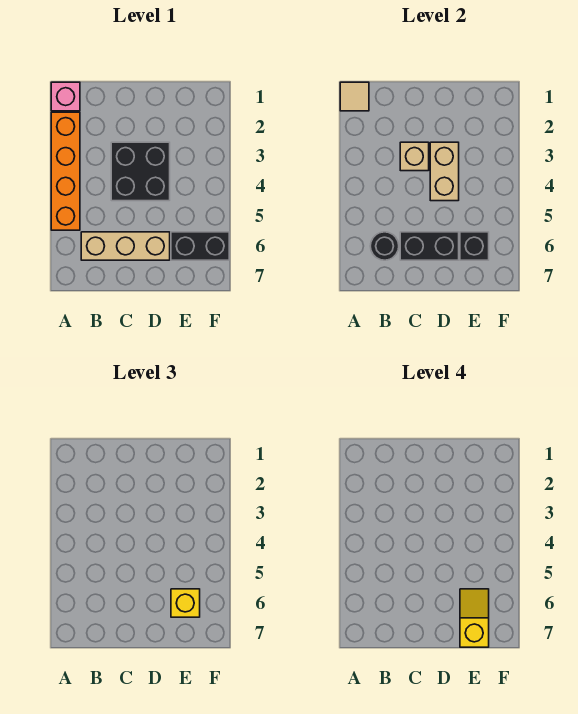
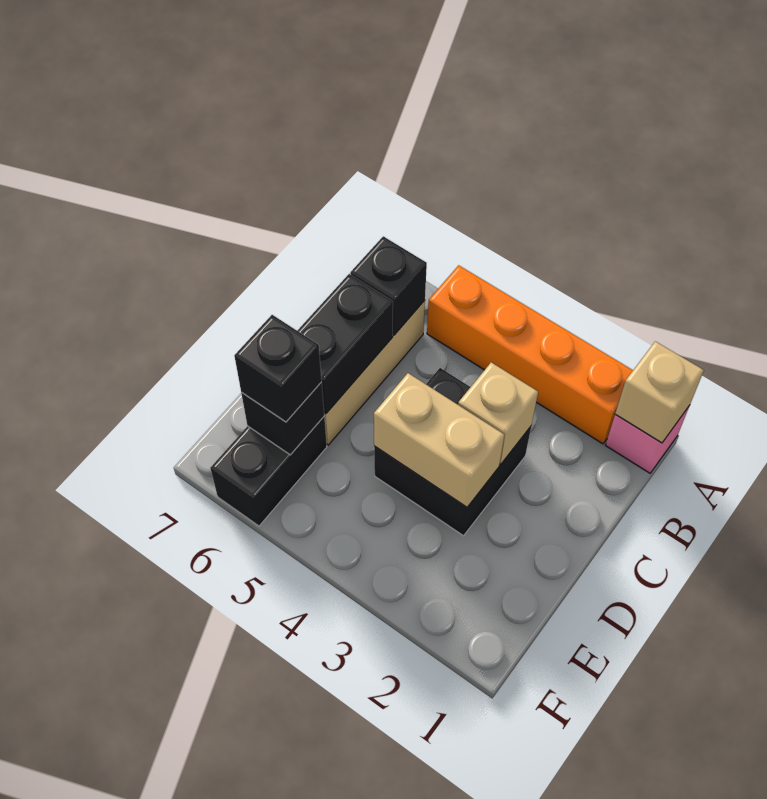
tan 1x1 tile [340,82,369,111] -> tan 1x1 brick [615,341,704,443]
black 1x1 round brick [370,232,399,260] -> black 1x1 brick [351,236,427,335]
yellow 1x1 brick [171,589,200,617] -> black 1x1 brick [234,315,322,422]
yellow 1x2 slope [460,589,489,647] -> none

